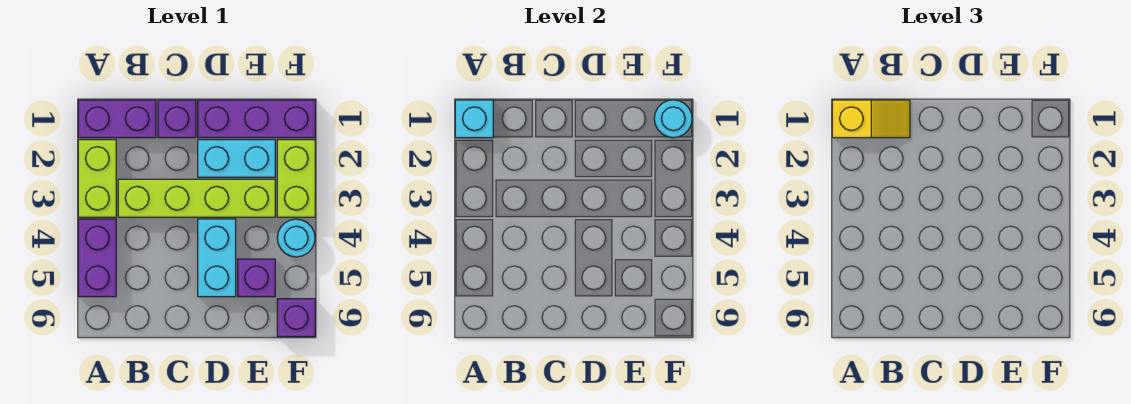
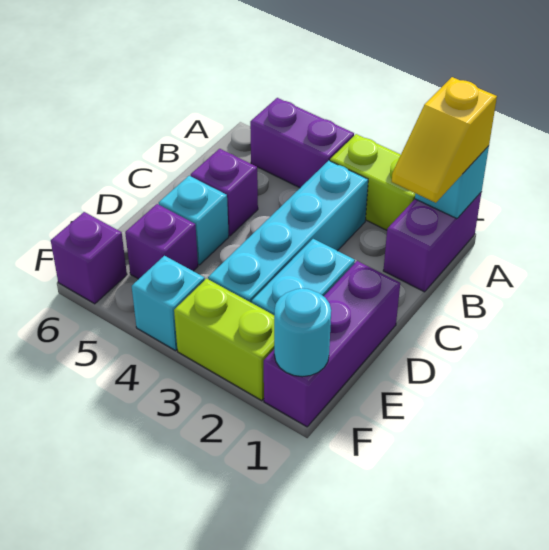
lime 1x4 brick [118,179,275,217] -> cyan 1x4 brick [208,161,368,303]
purple 1x1 brick [158,100,196,138] -> purple 1x1 brick moved to [191,149,258,236]
cyan 1x2 brick [198,219,236,297] -> cyan 1x1 brick [159,176,229,265]
cyan 1x1 round brick [277,219,315,257] -> cyan 1x1 brick [132,256,205,351]

